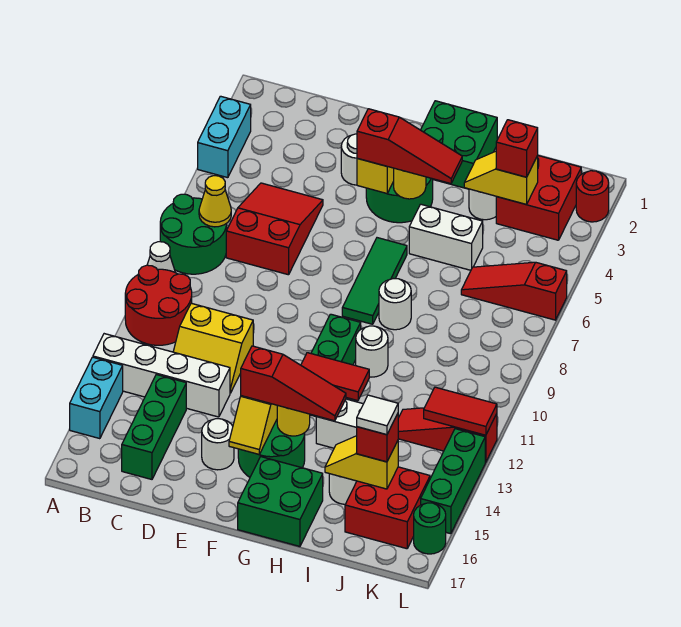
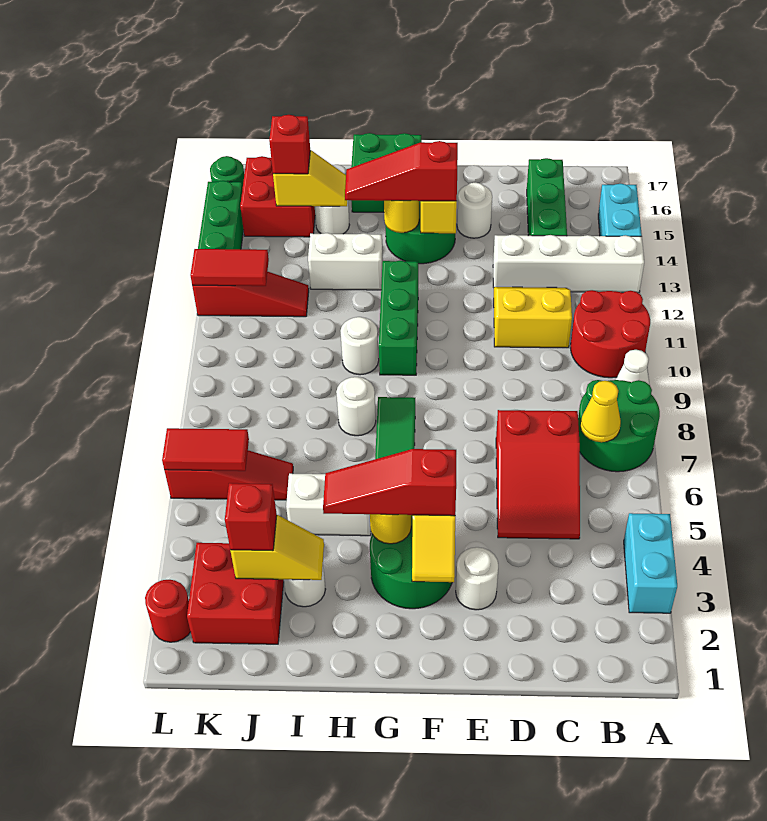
green 2x2 brick [421,101,497,189] -> none
red 1x2 tile [301,353,369,401] -> red 1x2 tile moved to [162,428,249,471]
white 1x1 tile [357,395,398,435] -> none

